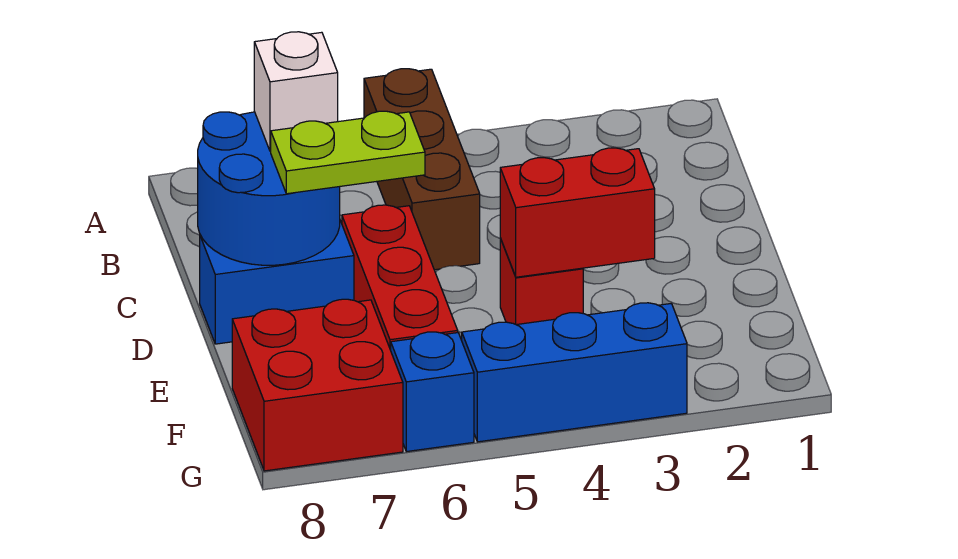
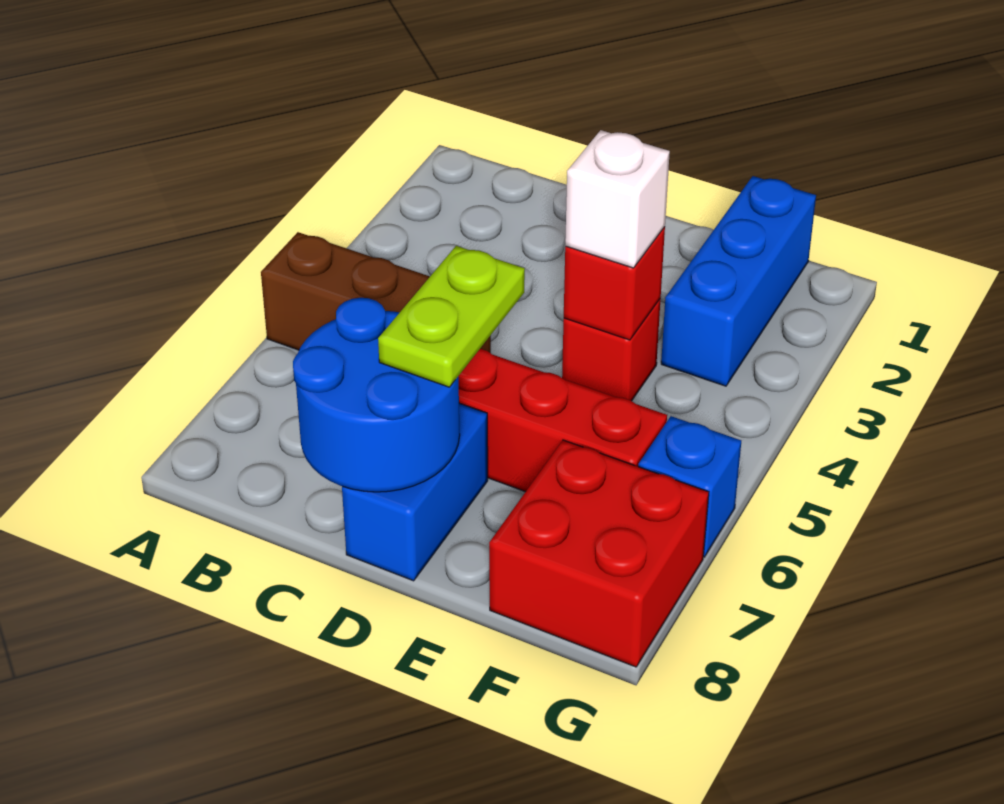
white 1x1 brick [254,32,338,151] -> white 1x1 brick moved to [565,130,670,268]
red 1x2 brick [500,148,655,277] -> red 1x1 brick [564,227,665,340]
blue 1x3 brick [462,303,687,442] -> blue 1x3 brick moved to [661,176,816,386]

